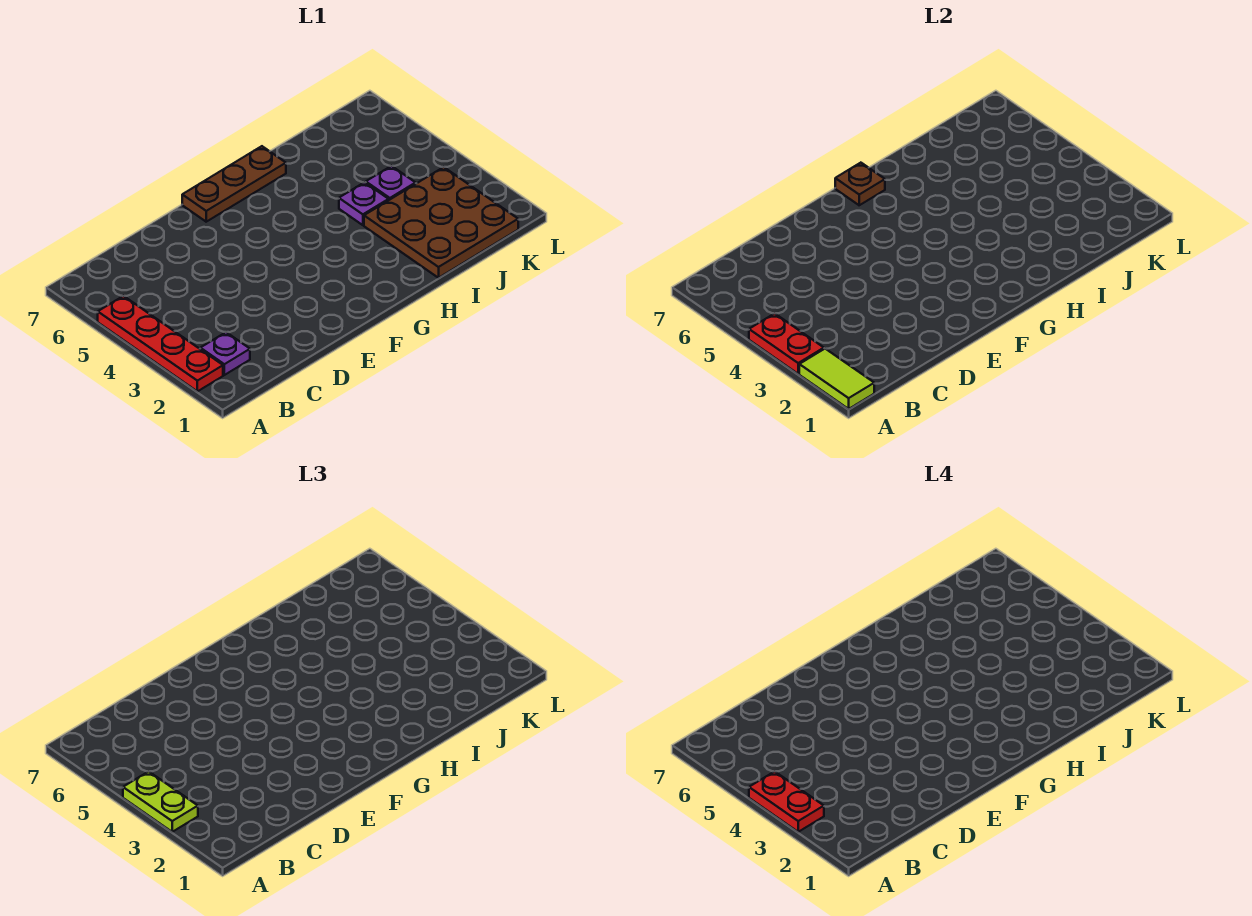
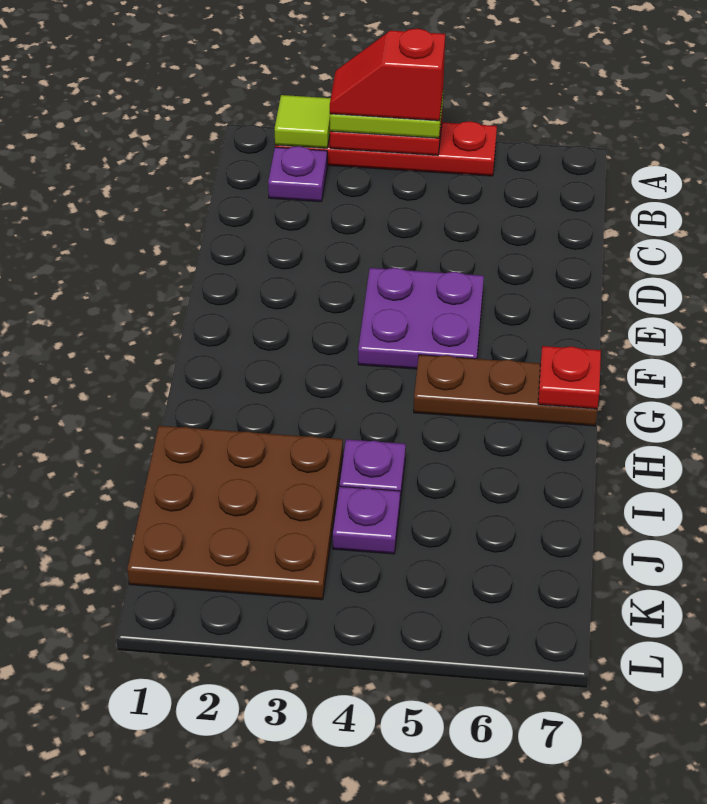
lime 1x2 tile [799,349,874,409] -> lime 1x1 tile [275,95,331,148]
red 1x2 plate [749,771,824,832] -> red 1x2 slope [330,29,445,121]
none -> purple 2x2 plate [358,268,484,369]
brown 1x3 plate [182,146,286,222] -> brown 1x3 plate turned to [414,355,597,426]
brown 1x1 plate [835,163,885,205] -> red 1x1 plate [538,346,601,409]

